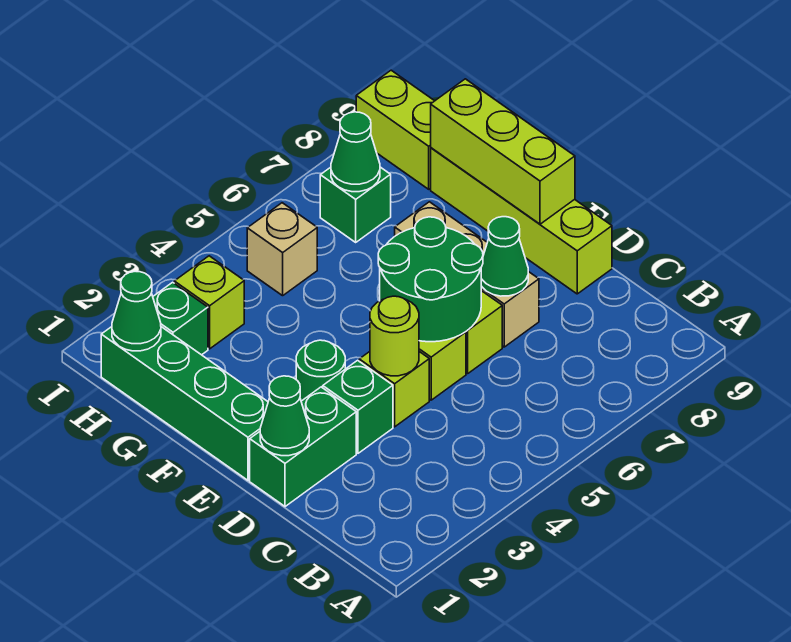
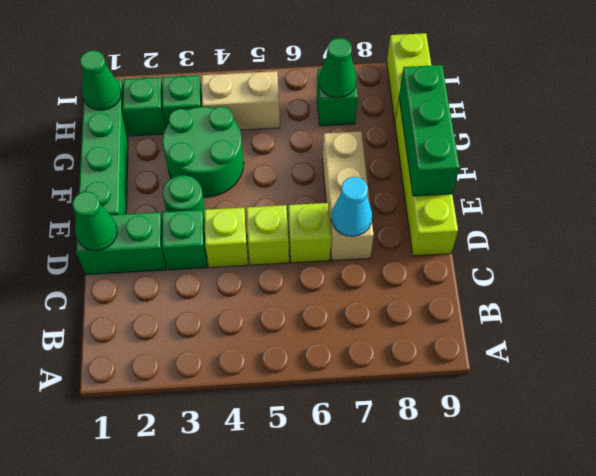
lime 1x1 round brick [370,296,419,376] -> none
green 2x2 round brick [378,217,483,342] -> green 2x2 round brick moved to [162,107,244,197]
green 1x1 cone [481,217,528,296] -> cyan 1x1 cone [332,177,372,236]
lime 1x3 brick [431,79,575,224] -> green 1x3 brick [399,65,459,196]
lime 1x1 brick [174,256,244,349] -> green 1x1 brick [162,75,202,126]
tan 1x1 brick [247,203,317,296] -> tan 1x2 brick [201,71,280,130]

